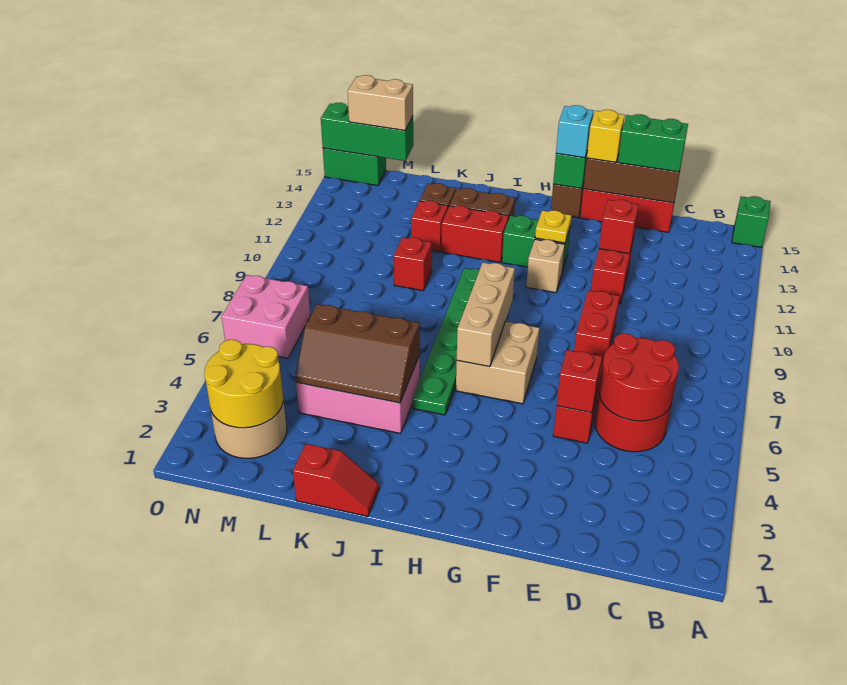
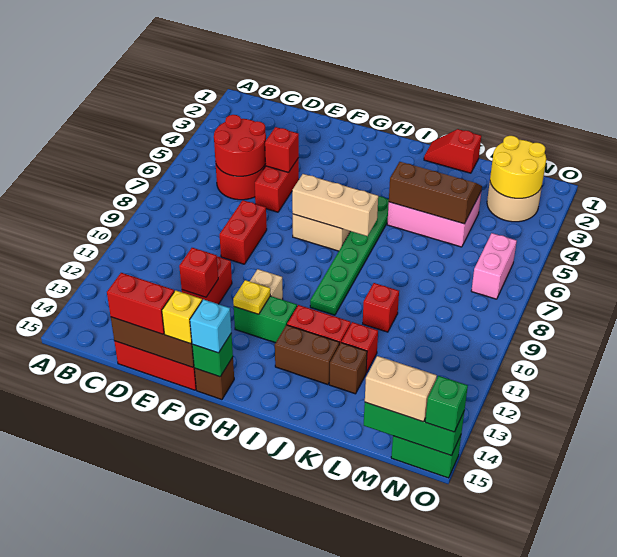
green 1x1 brick [732,196,771,247] -> green 1x1 brick moved to [425,376,468,432]
green 1x2 brick [618,114,688,172] -> red 1x2 brick [107,273,174,334]
tan 1x3 brick [457,262,515,367] -> tan 1x3 brick turned to [292,174,378,236]
pink 2x2 brick [222,275,311,358] -> pink 1x2 brick [471,233,517,299]

